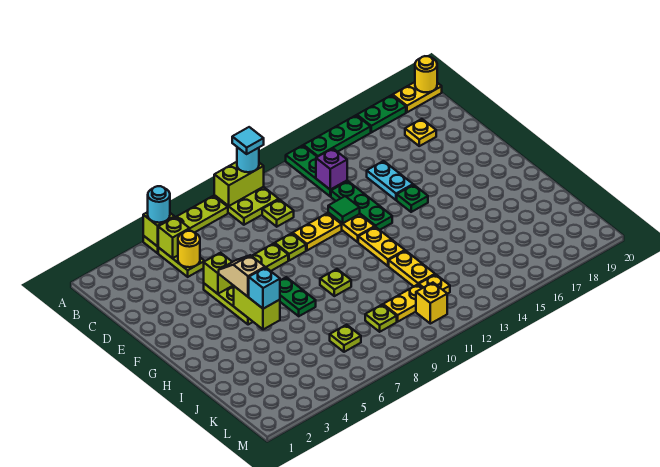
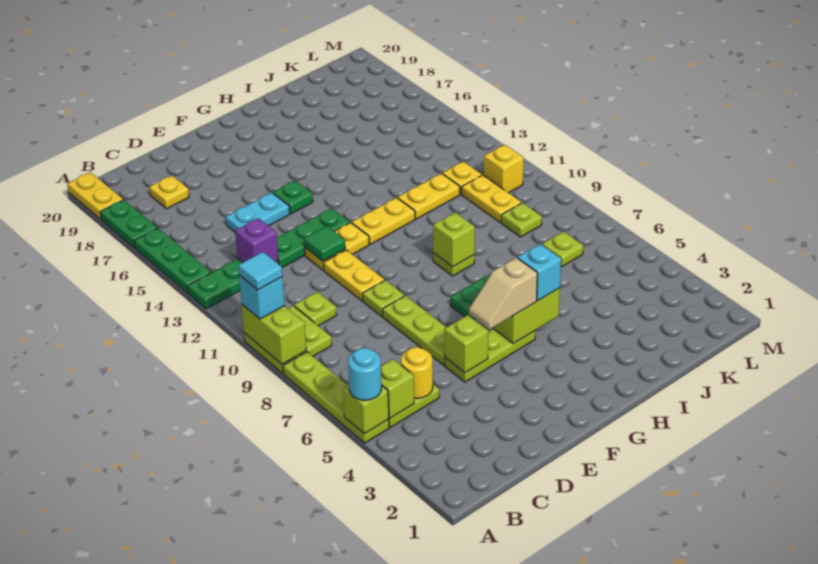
cyan 1x1 round brick [237,147,259,172] -> cyan 1x1 brick [239,275,285,319]
yellow 1x1 round brick [415,56,437,92] -> none
none -> lime 1x1 brick [433,212,475,267]

